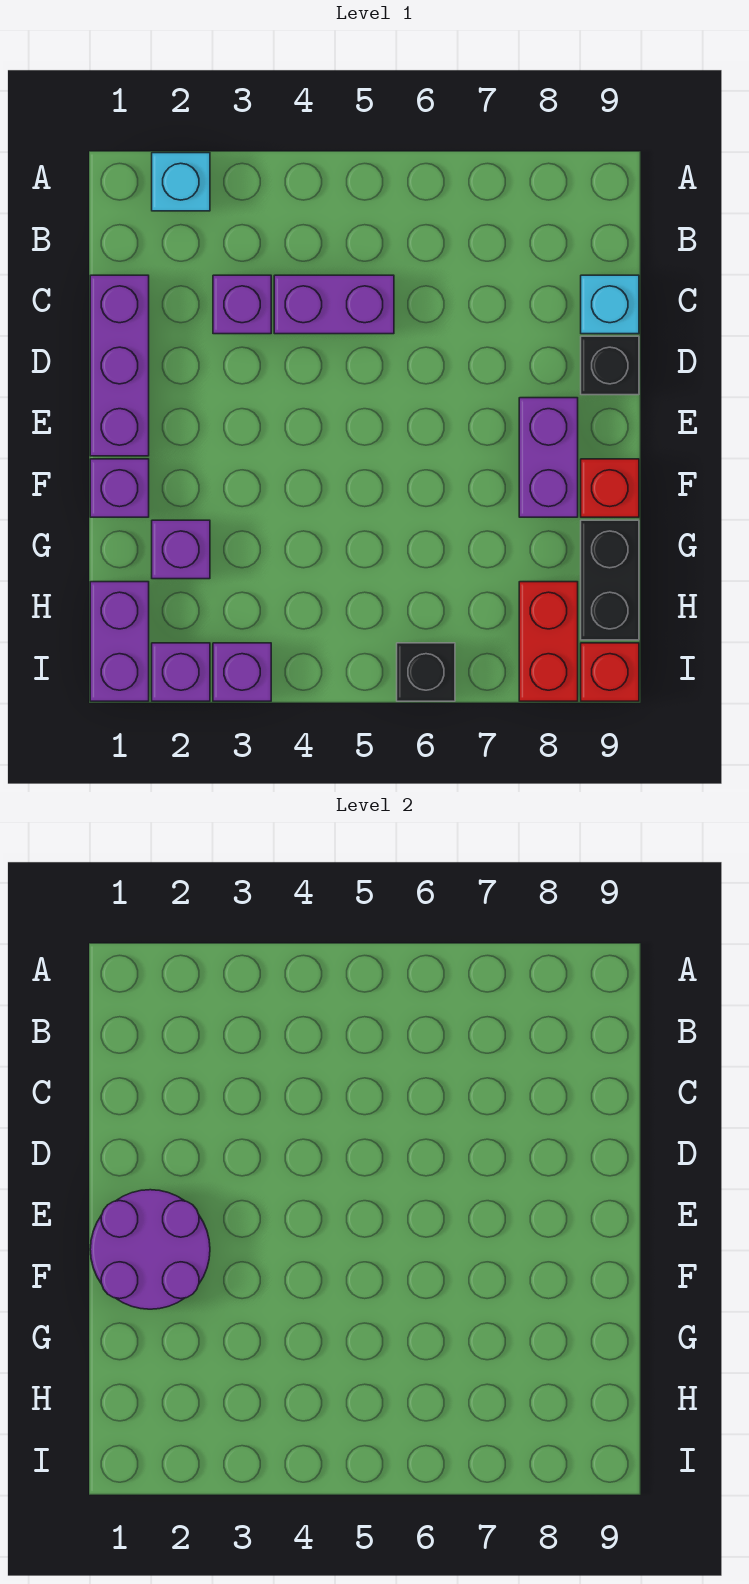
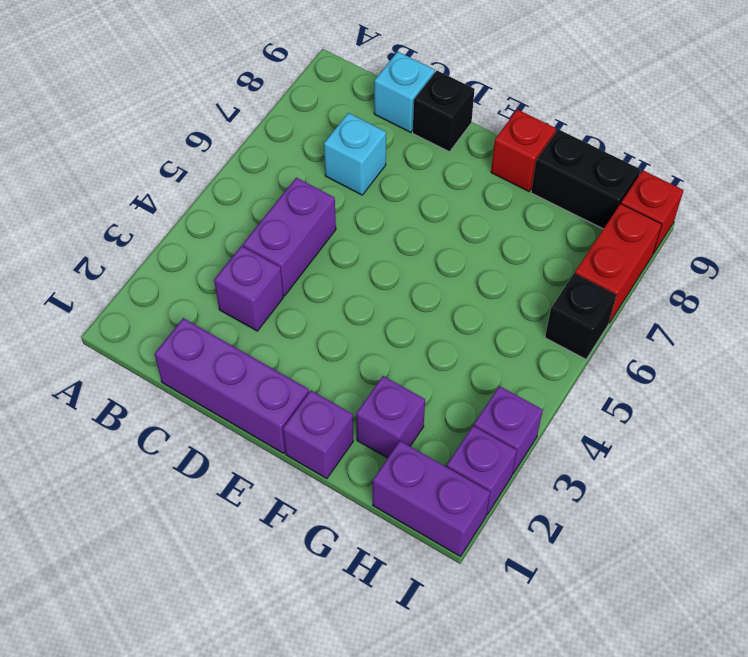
cyan 1x1 brick [152,153,210,211] -> cyan 1x1 brick moved to [324,113,386,195]
purple 2x2 round brick [90,1190,210,1309] -> none
purple 1x2 brick [519,398,578,517] -> none
red 1x2 brick [519,582,578,701] -> red 1x2 brick turned to [575,204,662,323]

